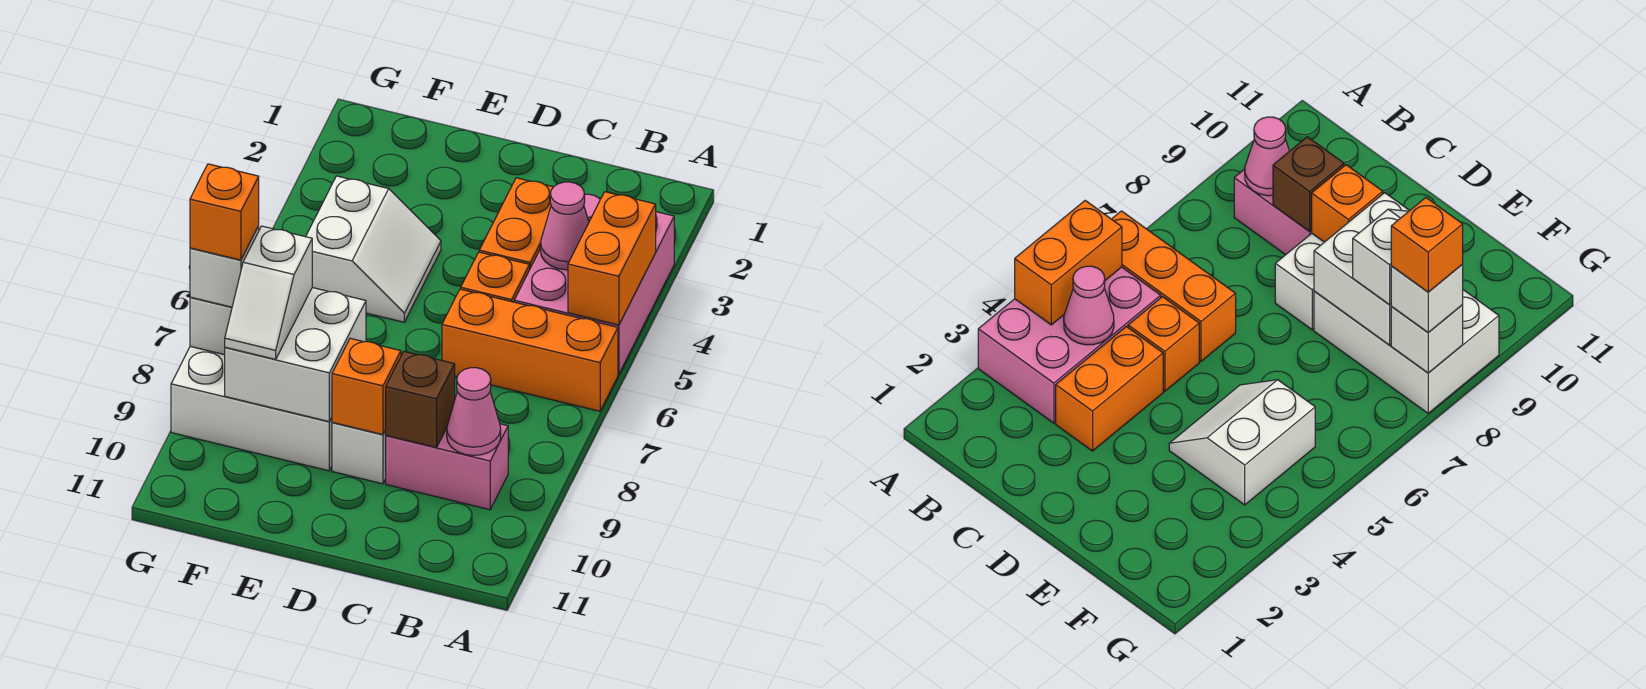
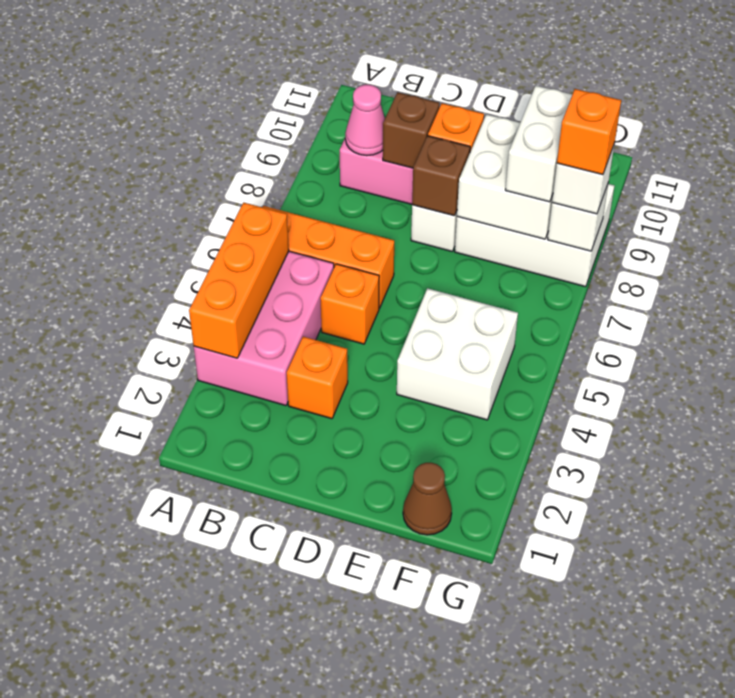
orange 1x2 brick [568,192,656,325] -> orange 1x3 brick [189,203,289,358]
pink 1x1 cone [540,182,589,270] -> none
orange 1x2 brick [479,178,553,268] -> orange 1x1 brick [287,337,348,419]
none -> brown 1x1 brick [412,136,470,216]
white 2x2 slope [306,176,441,322] -> white 2x2 brick [397,288,518,420]
none -> brown 1x1 cone [403,463,452,535]
white 1x2 slope [225,226,312,359] -> white 1x2 brick [505,86,572,202]

